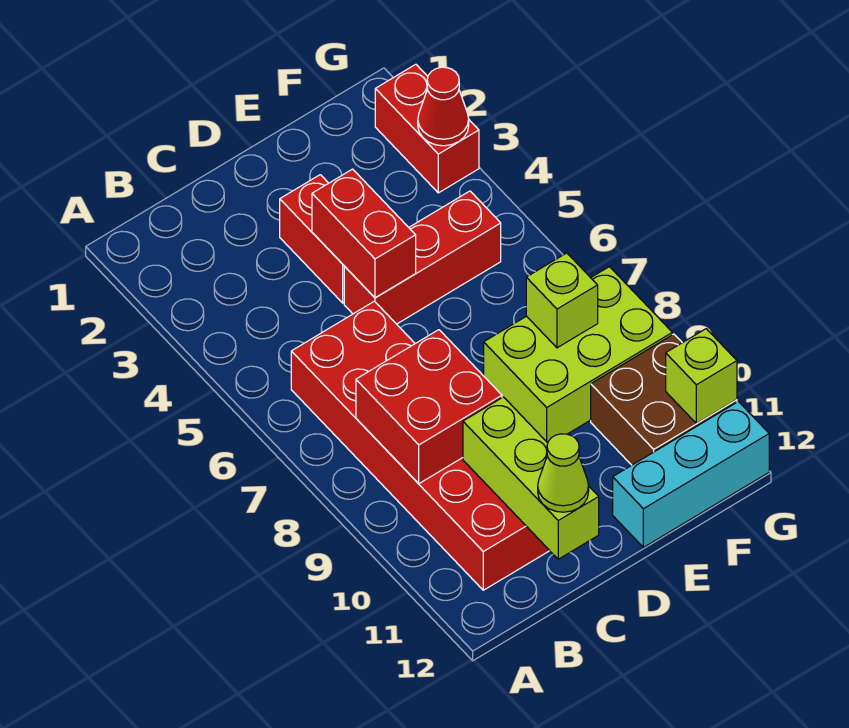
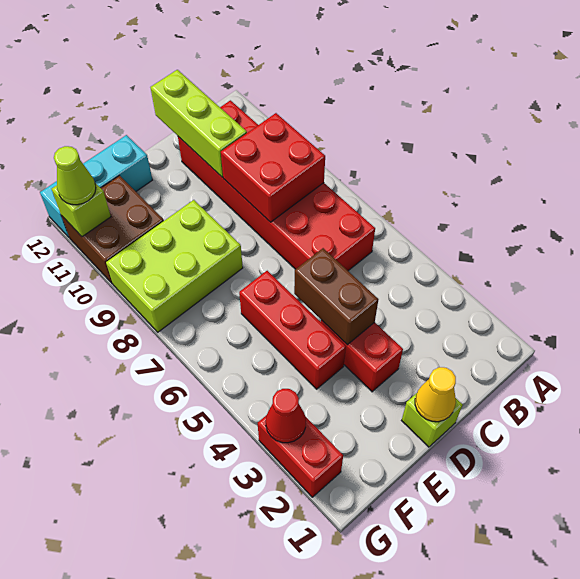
lime 1x1 cone [538,434,589,512] -> lime 1x1 cone moved to [54,146,96,205]
none -> yellow 1x1 cone [415,367,456,422]
red 1x2 brick [312,169,416,298] -> brown 1x2 brick [294,248,378,345]
red 1x3 brick [344,191,501,324] -> red 1x3 brick turned to [239,271,346,389]
lime 1x1 brick [526,253,598,348] -> lime 1x1 brick moved to [402,393,463,447]

